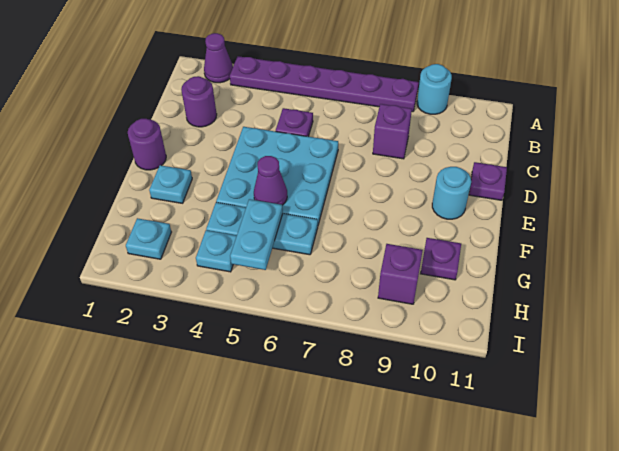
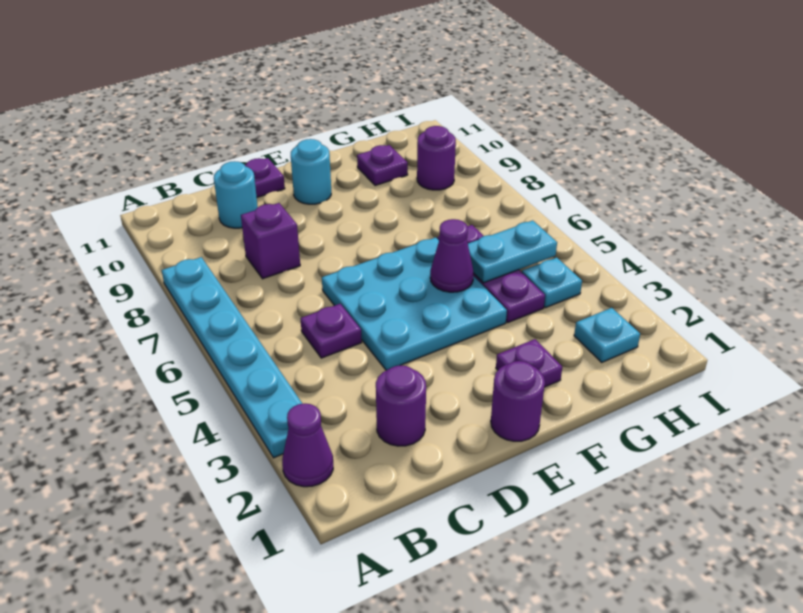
purple 1x6 plate [230,56,419,112] -> cyan 1x6 plate [162,257,302,458]
cyan 1x1 round brick [417,64,452,114] -> cyan 1x1 round brick moved to [214,161,258,228]
cyan 1x1 plate [149,165,192,203] -> purple 1x1 plate [496,339,562,387]
cyan 1x3 plate [206,202,318,255] -> purple 1x3 plate [437,225,545,322]
purple 1x1 brick [378,244,423,304] -> purple 1x1 round brick [417,126,456,190]

